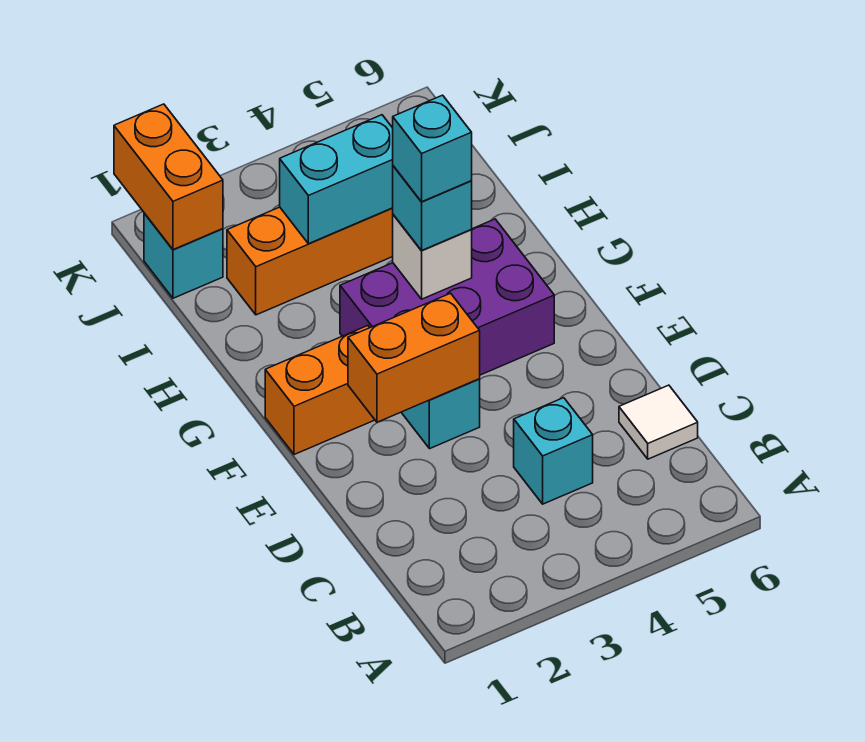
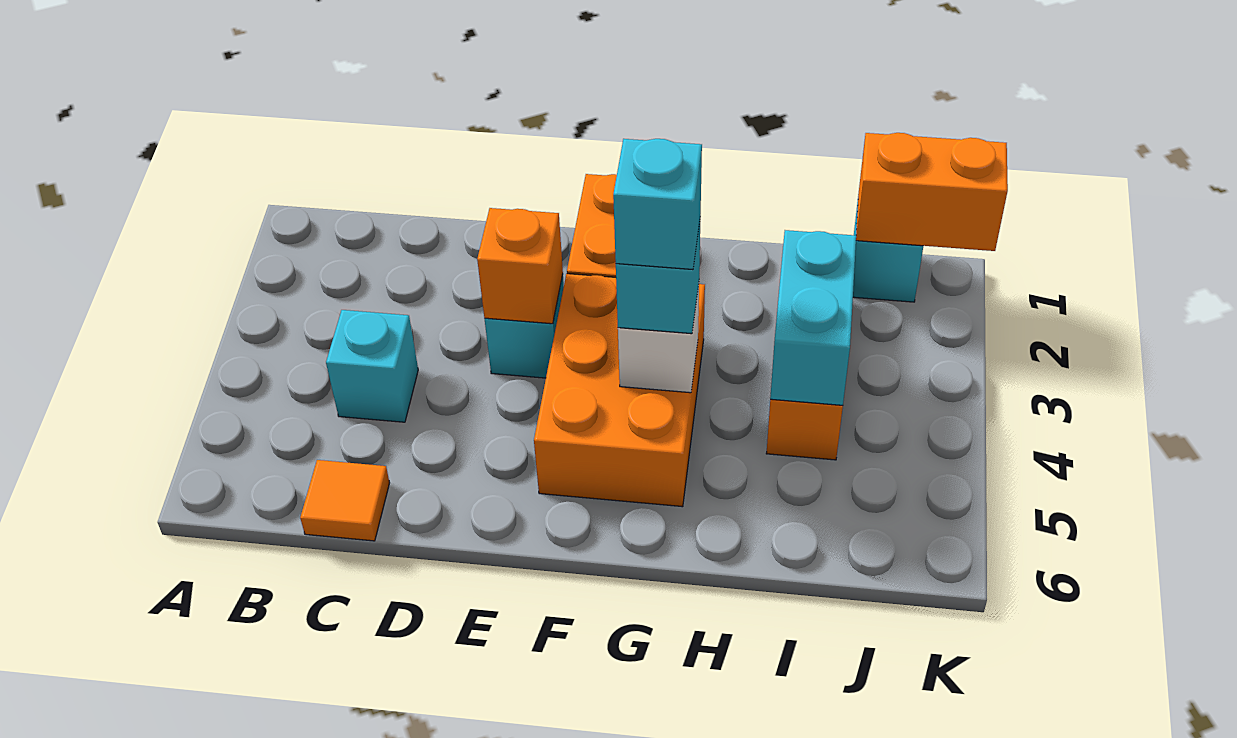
white 1x1 tile [619,385,698,459] -> orange 1x1 tile [300,460,390,541]
orange 1x2 brick [348,293,480,422] -> orange 1x1 brick [477,208,563,324]
purple 2x3 brick [340,219,554,375] -> orange 2x3 brick [534,274,705,507]

